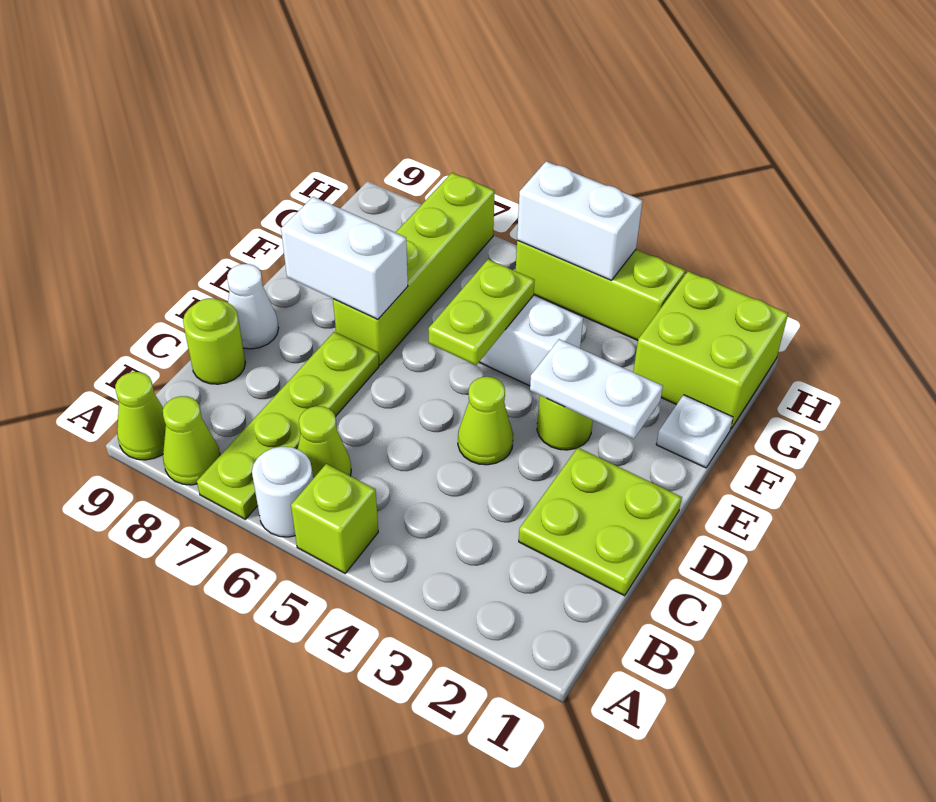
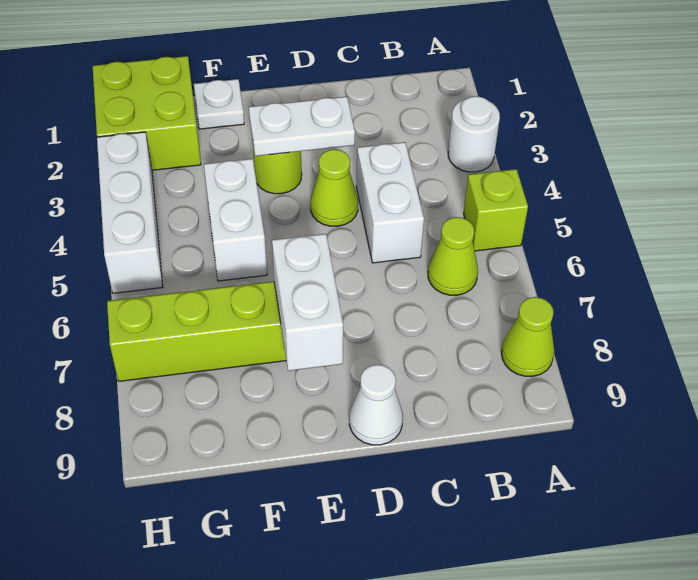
white 1x1 round brick [252,447,313,537] -> white 1x1 round brick moved to [448,96,500,172]
lime 1x4 plate [197,332,379,519] -> none
lime 1x1 cone [115,372,166,460] -> none
lime 2x2 plate [519,448,682,596] -> none
lime 1x1 round brick [183,298,245,384] -> none
white 1x2 plate [530,339,663,439] -> white 1x2 plate turned to [249,97,355,156]
lime 1x2 plate [428,259,535,365] -> none
lime 1x3 brick [516,240,685,340] -> white 1x3 brick [97,132,163,293]
white 1x2 brick [517,161,643,280] -> white 1x2 brick moved to [356,142,424,263]

